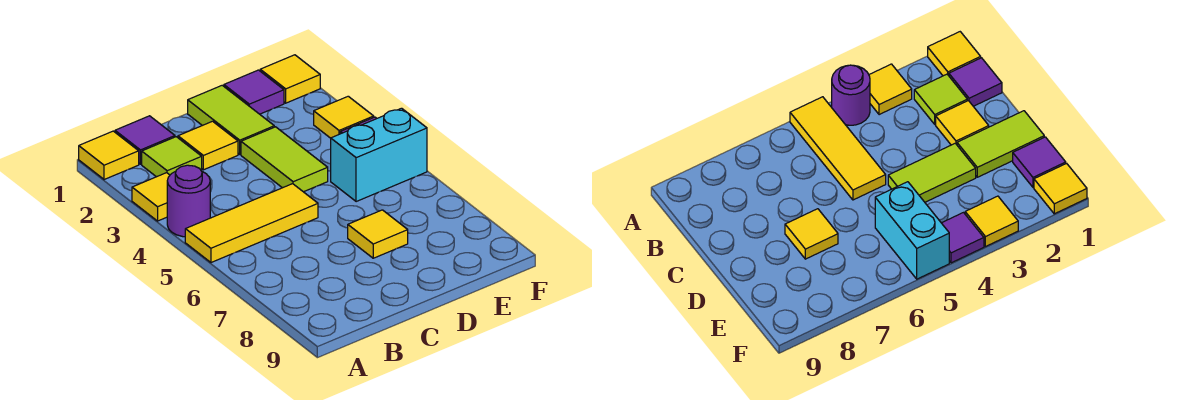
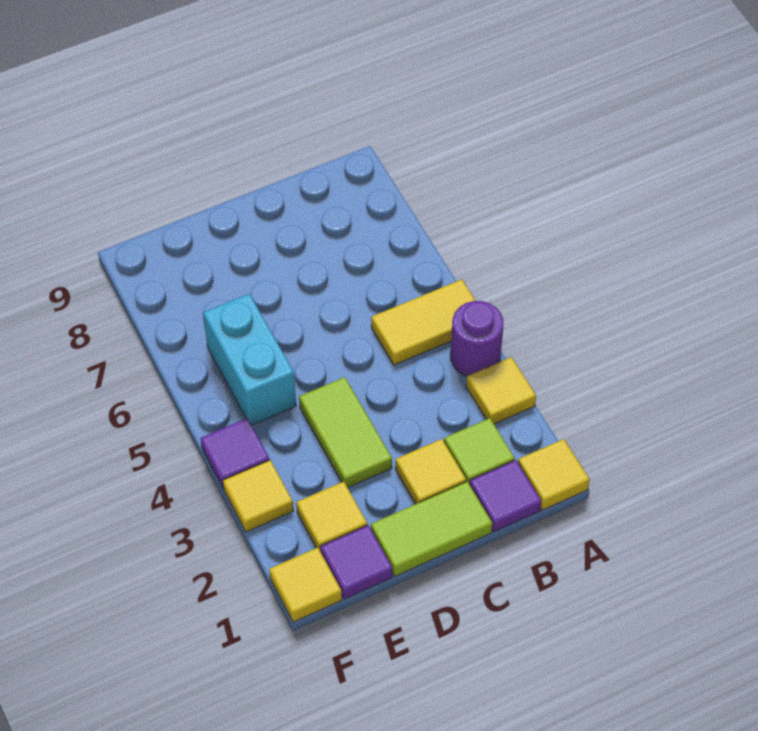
yellow 1x3 tile [185,184,318,263] -> yellow 1x2 tile [371,279,476,365]
lime 1x2 tile [188,85,274,154] -> lime 1x2 tile turned to [371,482,492,576]
yellow 1x1 tile [348,210,408,258] -> yellow 1x1 tile moved to [296,482,367,552]
cyan 1x2 brick [331,108,427,202] -> cyan 1x2 brick turned to [203,294,296,425]

